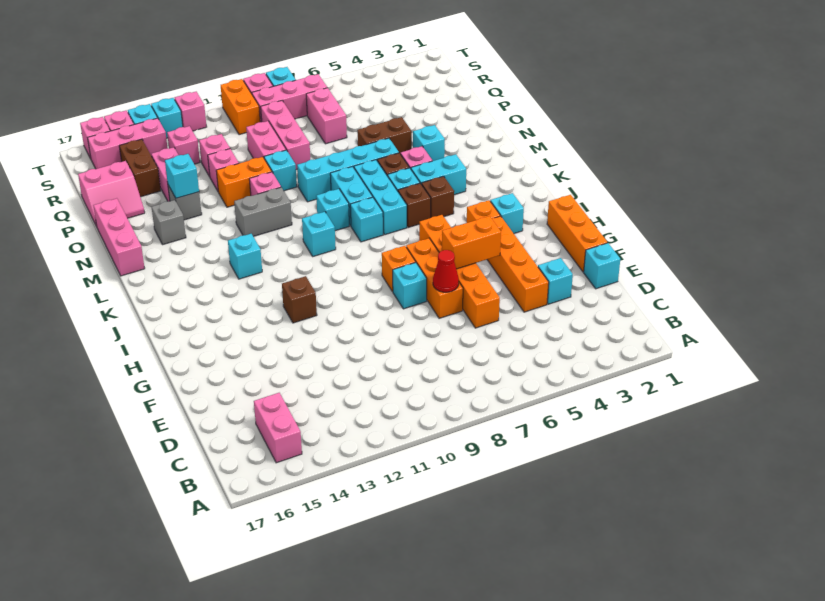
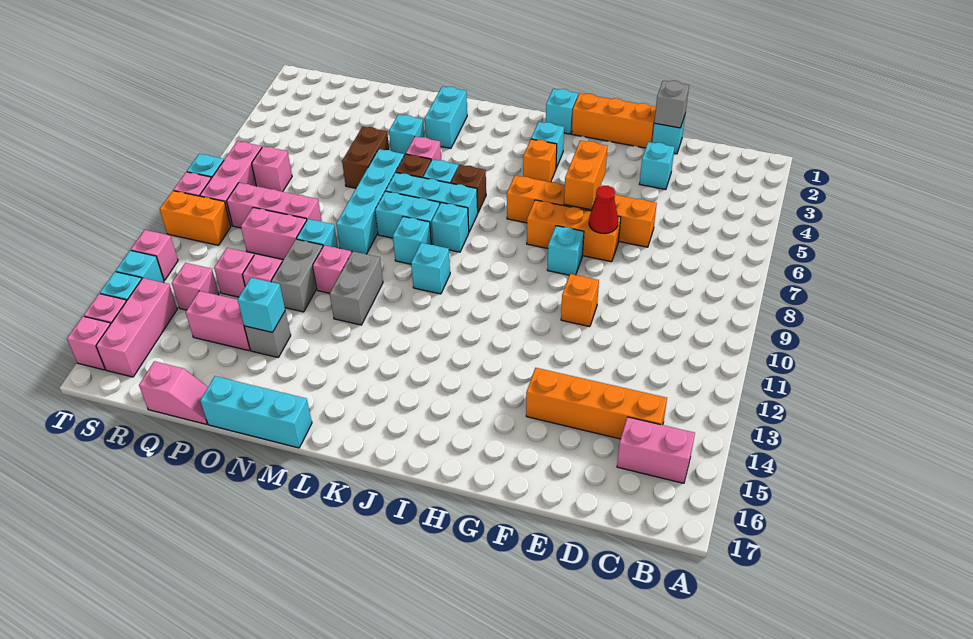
orange 1x4 brick [487,216,549,312] -> orange 1x4 brick moved to [526,368,667,439]
orange 1x1 brick [382,246,416,292] -> orange 1x1 brick moved to [561,274,599,327]
brown 1x1 brick [282,276,317,323] -> none
brown 1x1 brick [422,176,454,217] -> none
cyan 1x1 brick [228,234,262,279] -> cyan 1x1 brick moved to [546,89,578,134]
cyan 1x2 brick [411,154,466,195] -> cyan 1x2 brick moved to [425,86,467,148]
pink 1x3 brick [93,198,145,276] -> cyan 1x3 brick [200,376,312,448]
grey 1x1 brick [152,200,186,245] -> grey 1x1 brick moved to [654,81,689,128]
orange 1x2 brick [216,157,272,207] -> grey 1x2 brick [271,239,323,312]
pink 2x2 slope [78,161,145,226] -> pink 1x2 slope [139,361,208,424]
pink 1x2 brick [306,88,347,144] -> pink 1x1 brick [252,146,292,192]
brown 1x2 brick [119,139,161,197] -> none

